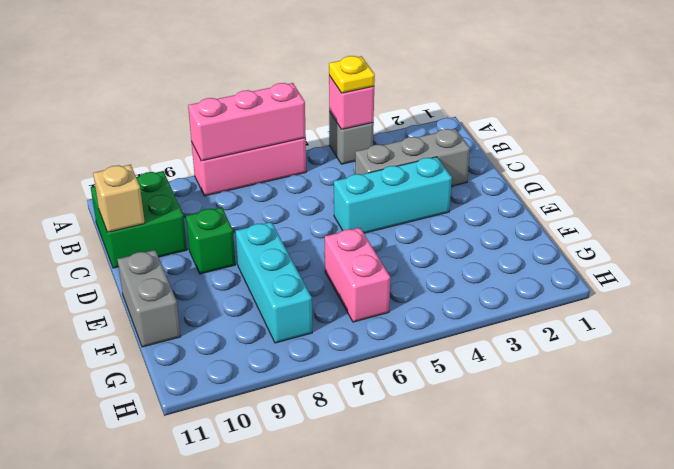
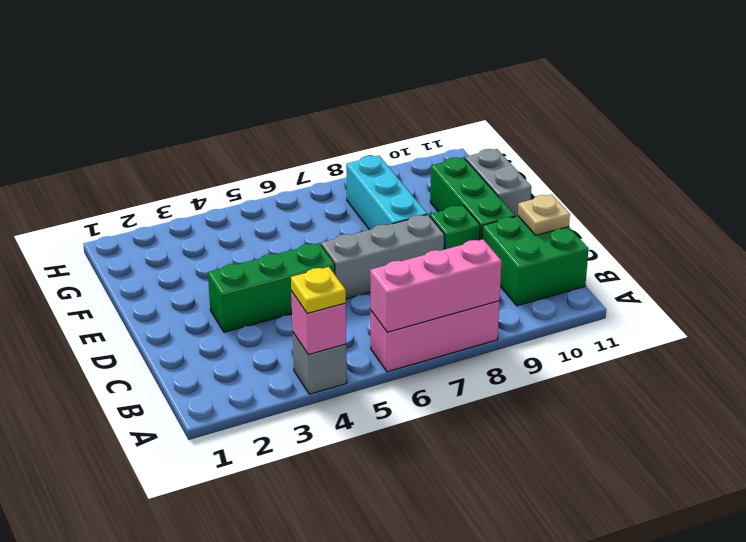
grey 1x3 brick [355,129,470,186] -> grey 1x3 brick moved to [321,215,444,299]
tan 1x1 brick [93,165,145,232] -> tan 1x1 plate [518,194,570,235]
cyan 1x3 brick [334,157,452,233] -> green 1x3 brick [208,243,335,332]
none -> green 1x3 brick [430,157,515,240]
pink 1x2 brick [325,228,390,322] -> none

